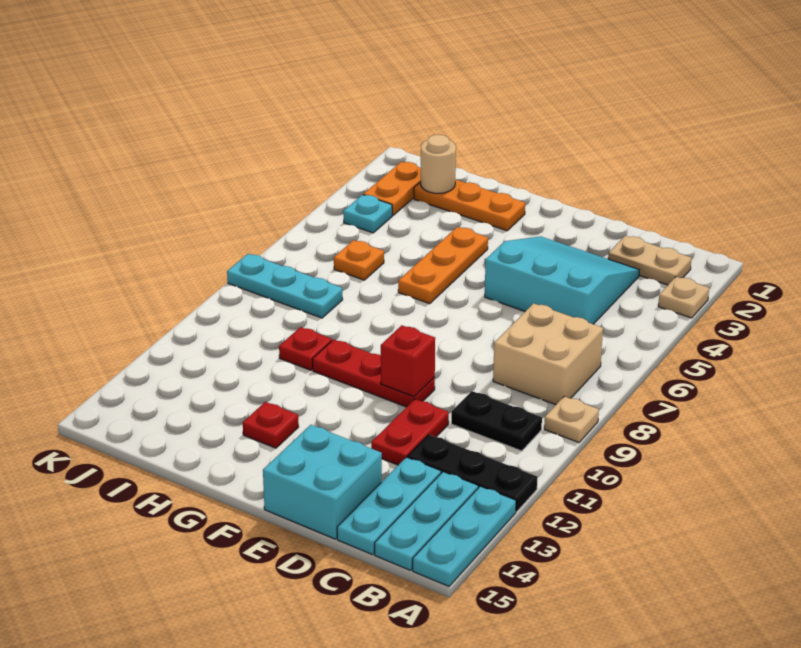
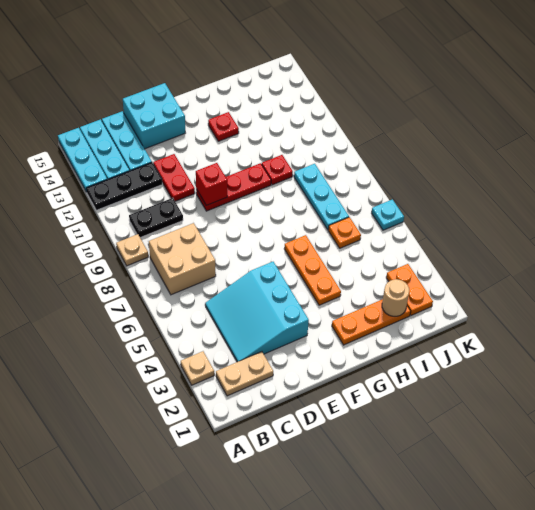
cyan 3x3 slope [485,236,639,324] -> cyan 3x3 slope turned to [205,262,309,362]
cyan 1x3 plate [227,254,343,318] -> cyan 1x3 plate turned to [294,164,349,230]
cyan 1x1 plate [343,195,392,233] -> cyan 1x1 plate moved to [372,199,404,230]

